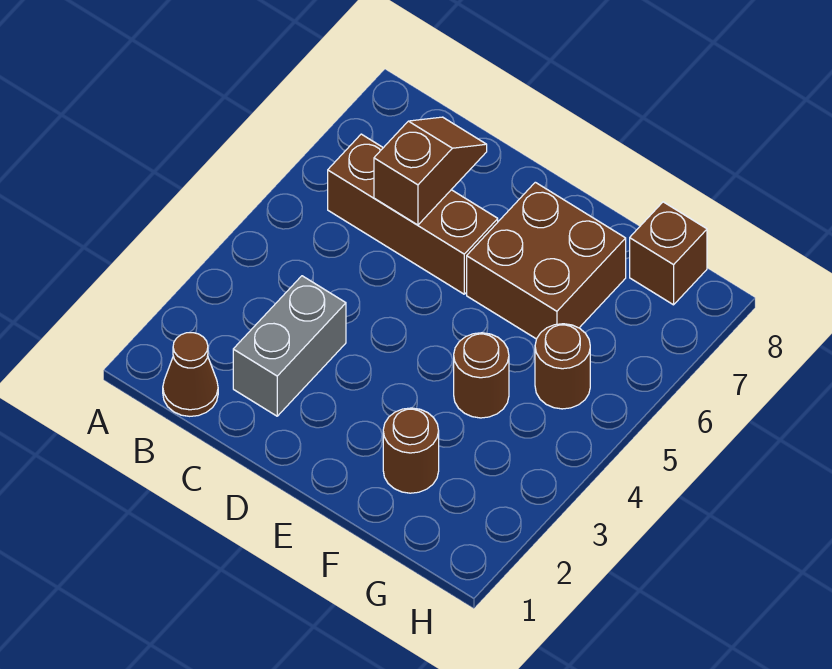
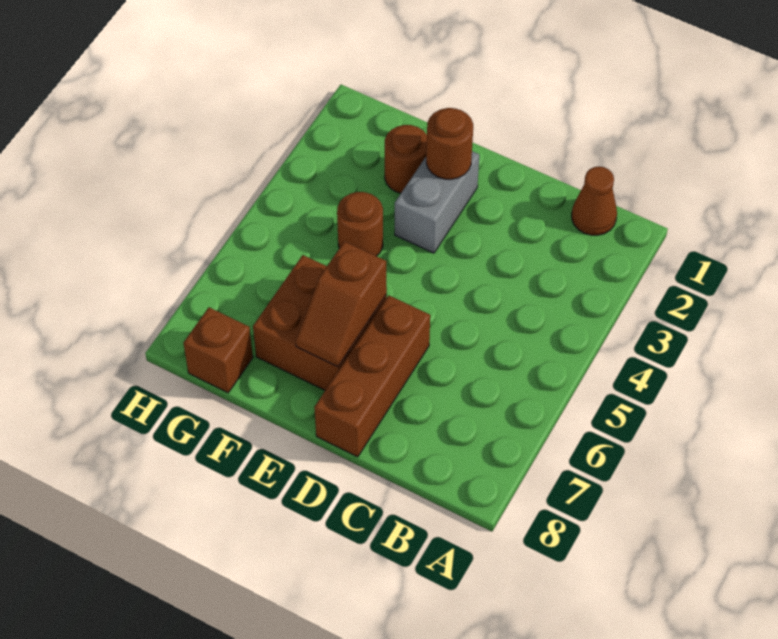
brown 1x3 brick [328,134,498,294] -> brown 1x3 brick turned to [314,295,430,457]
grey 1x2 brick [233,276,346,416] -> grey 1x2 brick moved to [395,151,479,253]
brown 1x2 slope [374,117,487,225] -> brown 1x2 slope moved to [296,241,387,367]
brown 1x1 round brick [535,324,590,409] -> brown 1x1 round brick moved to [426,108,473,179]

